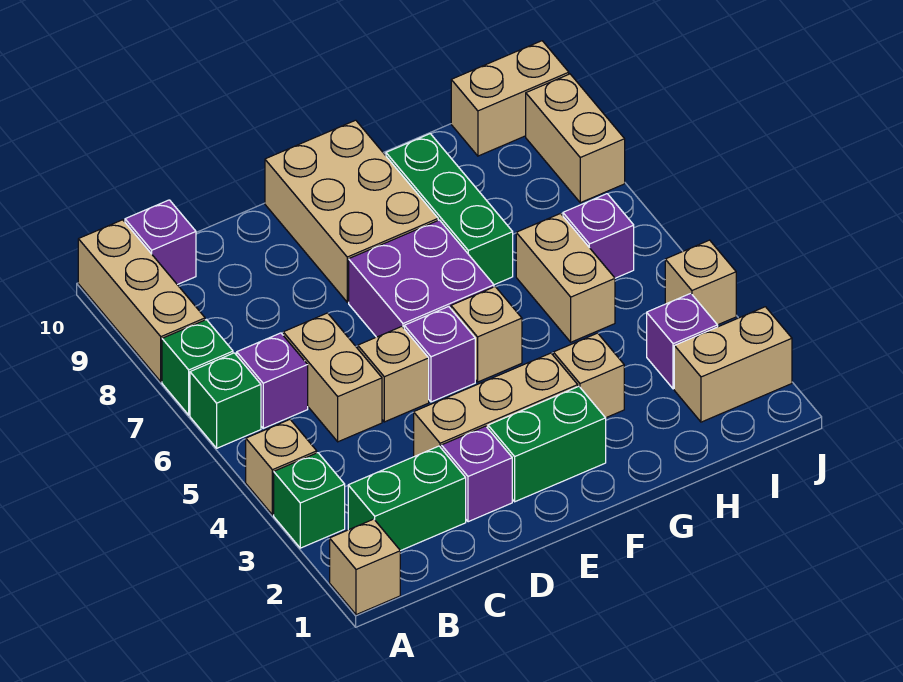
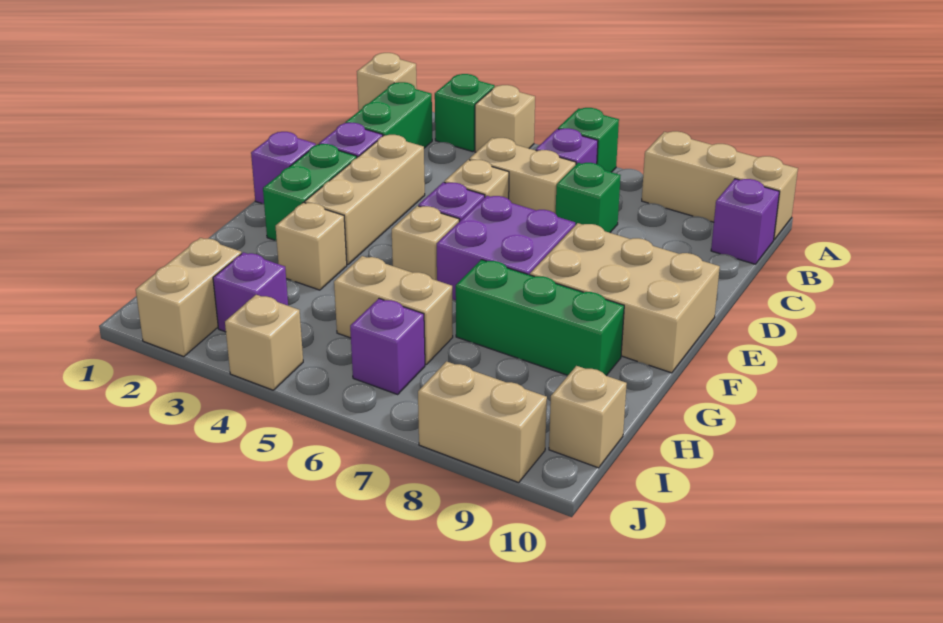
green 1x1 brick [162,320,233,415] -> green 1x1 brick moved to [556,163,621,233]
none -> purple 1x1 brick [251,132,316,204]
tan 1x2 brick [451,41,569,156] -> tan 1x1 brick [549,366,627,468]

